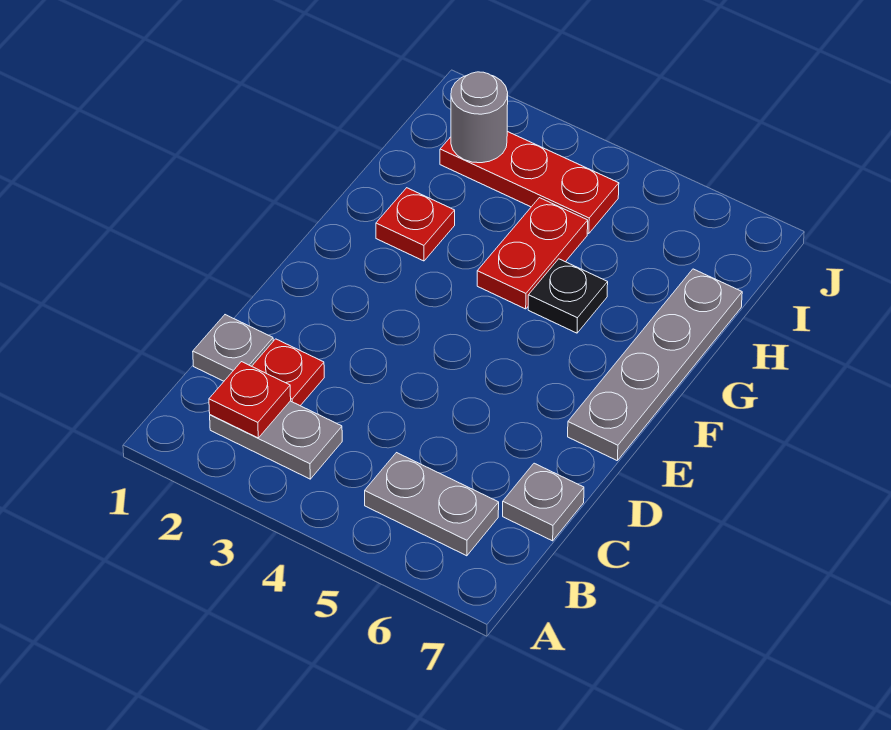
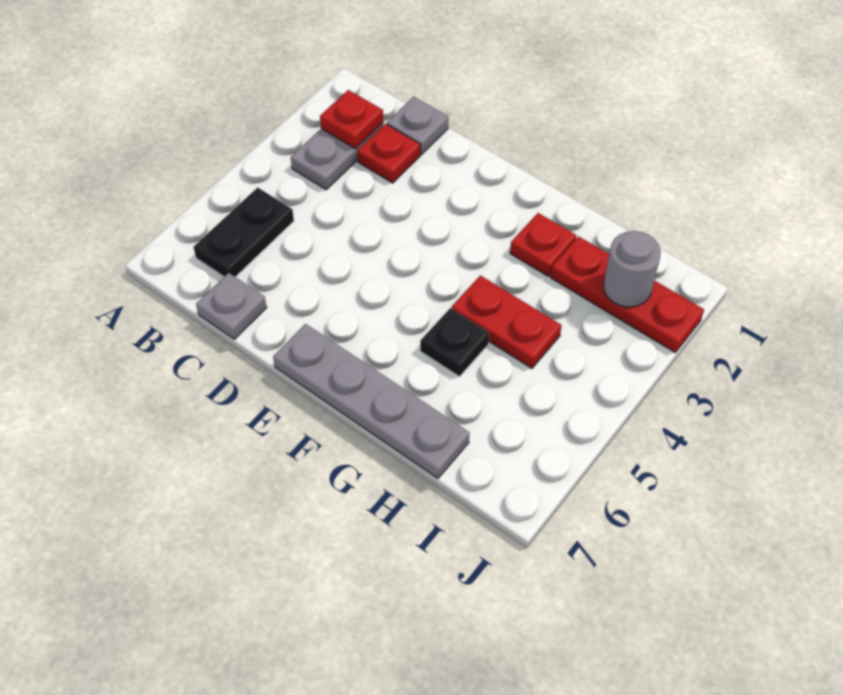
grey 1x2 plate [365,453,499,556] -> black 1x2 plate [194,187,294,277]
red 1x3 plate [440,132,619,234] -> red 1x3 plate turned to [550,236,704,353]

